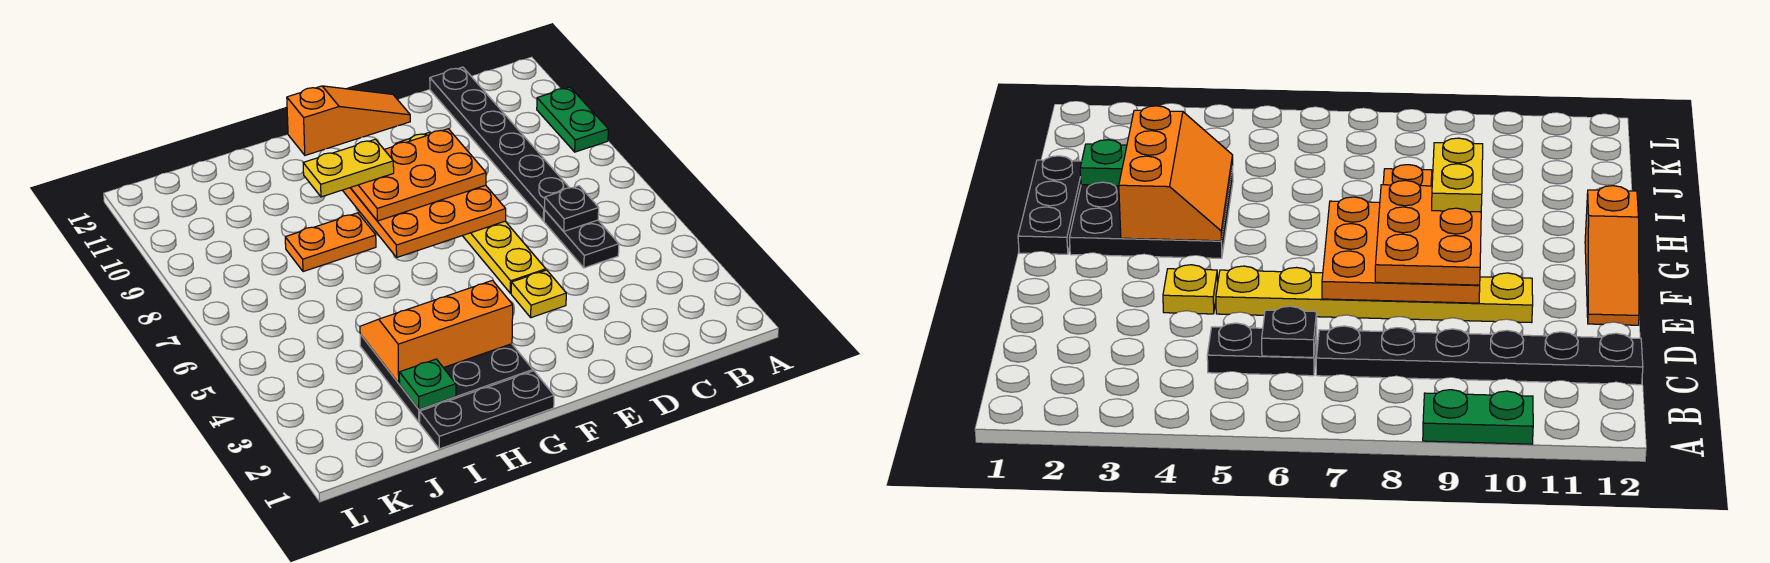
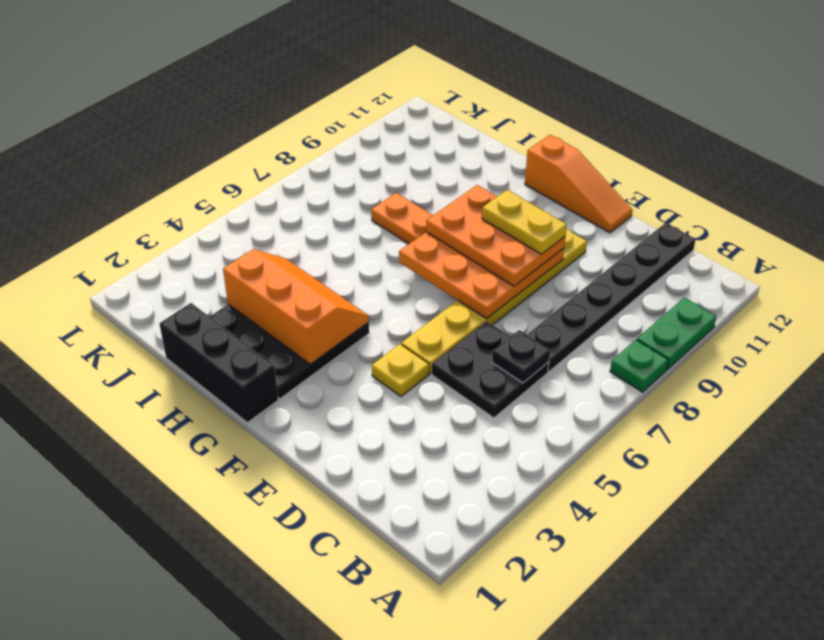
black 1x2 plate [544,211,619,268] -> black 2x2 plate [432,321,549,418]
black 1x3 plate [420,371,554,449] -> black 1x3 brick [160,303,278,423]
yellow 1x2 plate [303,139,394,197] -> yellow 1x2 plate moved to [482,190,567,254]
green 1x1 plate [399,359,456,409] -> green 1x1 plate moved to [610,340,668,392]

